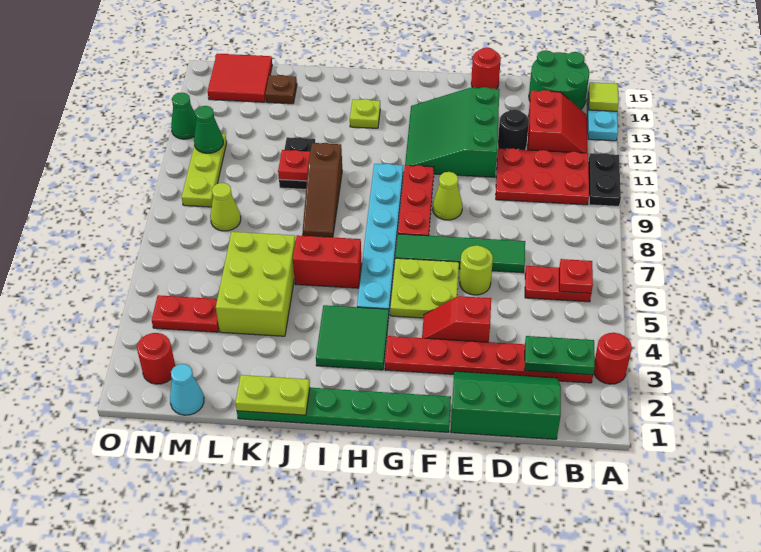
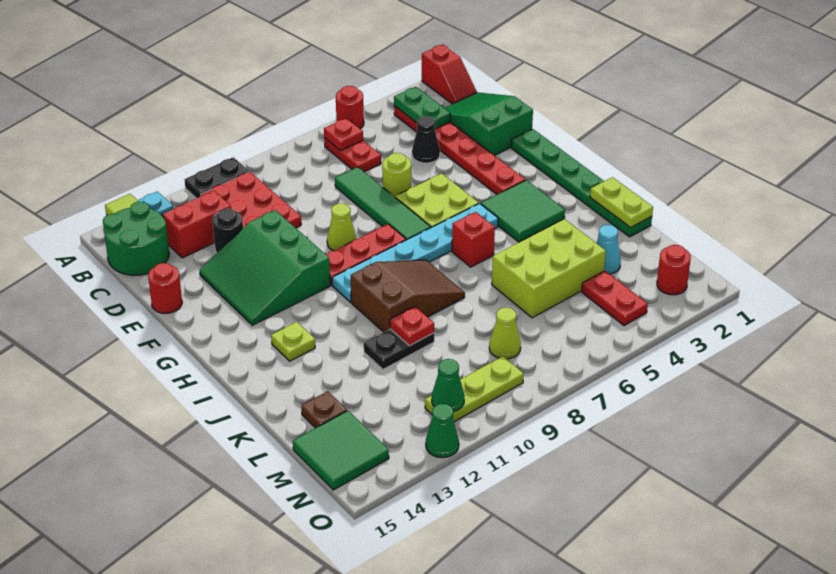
red 1x1 round brick [594,333,632,384] -> red 1x1 round brick moved to [336,86,364,129]
green 2x3 slope [451,371,561,439] -> green 2x3 slope turned to [445,93,533,156]
none -> black 1x1 cone [412,116,440,163]
red 1x2 slope [422,296,491,342] -> red 1x2 slope moved to [422,44,477,104]
green 3x3 slope [405,87,500,177] -> green 3x3 slope turned to [200,210,330,325]
red 1x2 brick [293,235,362,288] -> red 1x1 brick [452,212,495,267]
brown 1x3 slope [303,143,342,237] -> brown 2x3 slope [351,260,465,332]
cyan 1x1 cone [170,364,204,415] -> cyan 1x1 cone moved to [597,225,621,274]
red 2x2 tile [208,54,272,102] -> green 2x2 tile [293,411,389,490]

